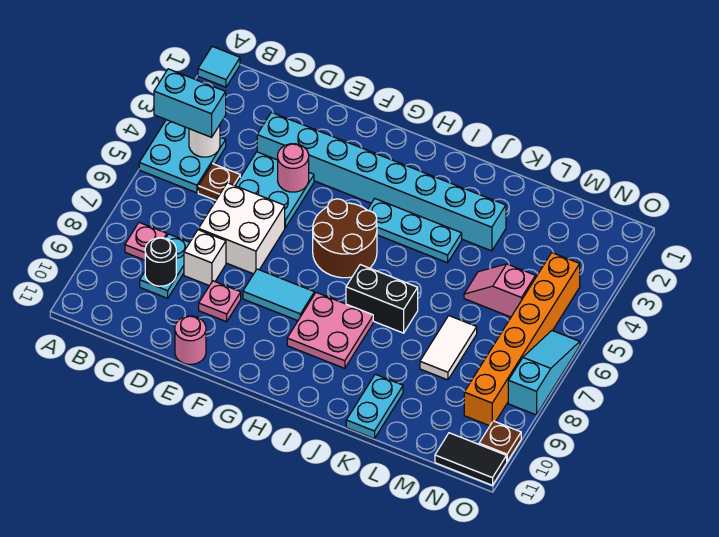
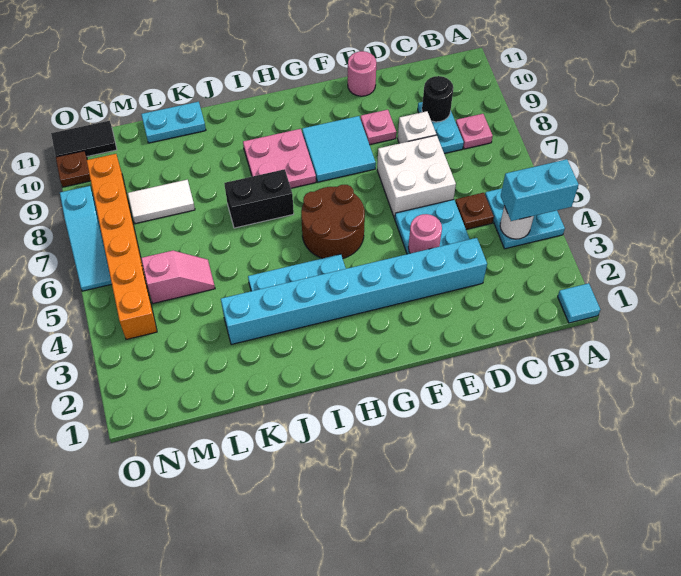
cyan 1x2 tile [243,269,314,321] -> cyan 2x2 tile [302,116,376,182]
cyan 1x2 plate [346,374,403,439] -> cyan 1x2 plate turned to [141,102,206,143]
white 1x2 tile [420,316,477,380] -> white 1x2 tile turned to [128,180,195,224]

